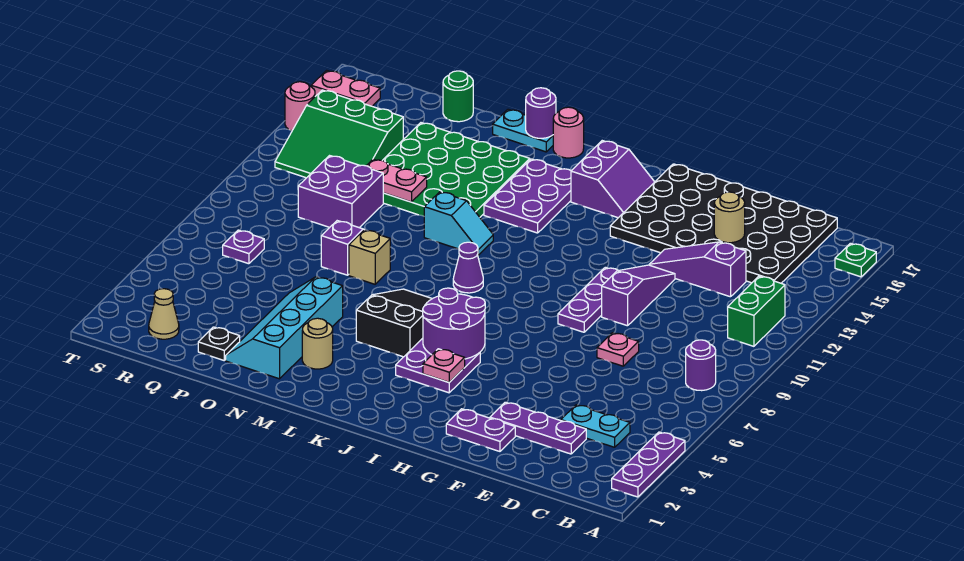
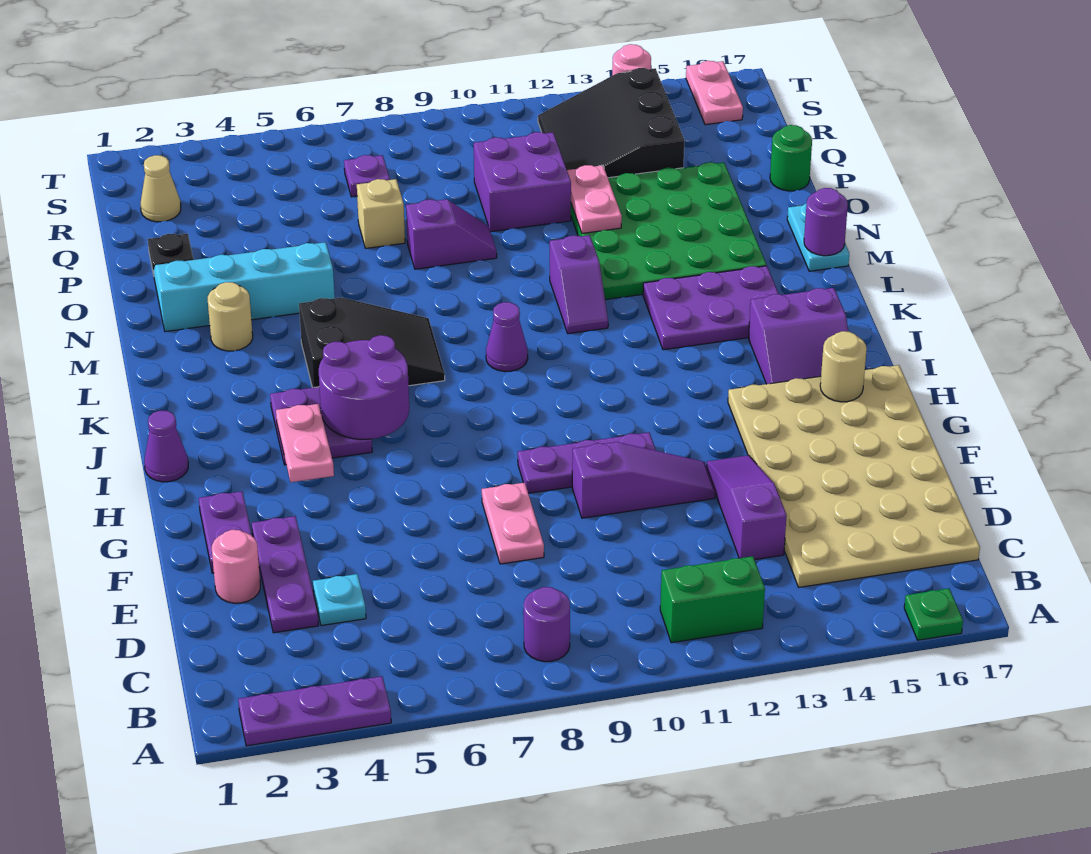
cyan 1x2 plate [561,405,630,447] -> cyan 1x1 plate [313,574,366,626]
black 4x6 plate [610,164,837,283] -> tan 4x6 plate [728,365,980,587]
pink 1x1 plate [597,333,639,366] -> pink 1x2 plate [482,483,544,564]
tan 1x1 round brick [714,192,745,243] -> tan 1x1 round brick moved to [820,331,867,402]
none -> purple 1x1 cone [144,411,188,482]
pink 1x1 plate [423,349,465,382] -> pink 1x2 plate [276,404,334,482]
cyan 1x2 slope [424,192,493,255] -> purple 1x2 slope [550,235,608,334]
pink 1x1 round brick [553,107,584,158] -> pink 1x1 round brick moved to [212,530,260,603]
tan 1x1 brick [349,230,390,284] -> tan 1x1 brick moved to [357,179,405,248]
green 3x3 slope [275,90,403,178] -> black 3x3 slope [538,68,684,178]

